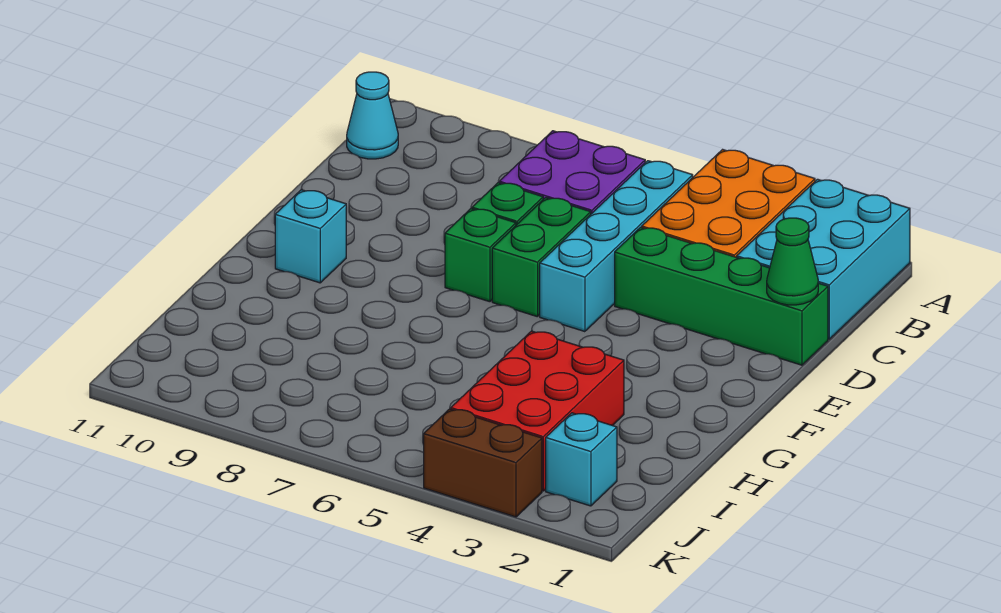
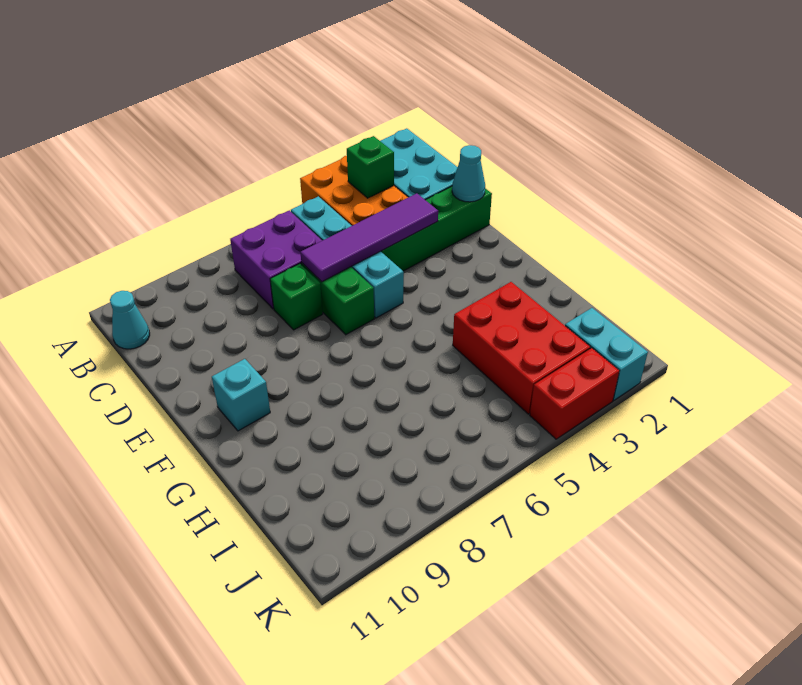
green 1x1 cone [767,218,818,305] -> cyan 1x1 cone [452,145,485,202]
none -> purple 1x4 tile [300,193,438,282]
green 1x1 brick [445,209,516,302] -> green 1x1 brick moved to [347,136,394,198]
cyan 1x1 brick [546,413,617,506] -> cyan 1x2 brick [565,308,648,400]
brown 1x2 brick [424,409,542,517] -> red 1x2 brick [530,348,619,439]

